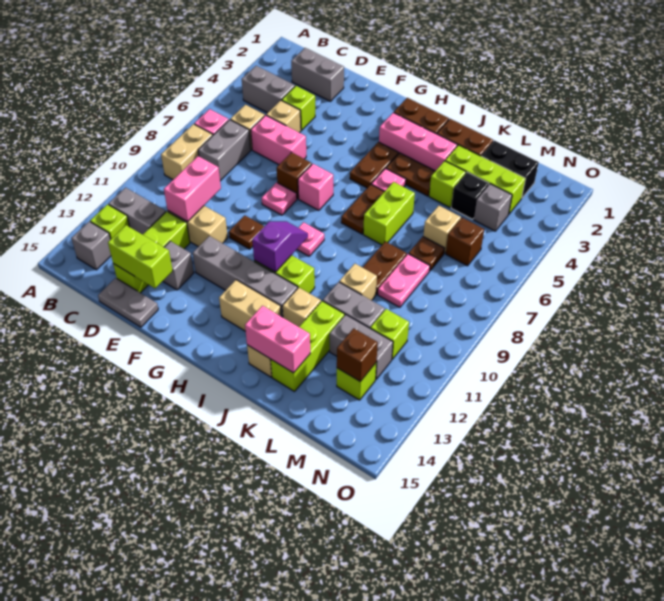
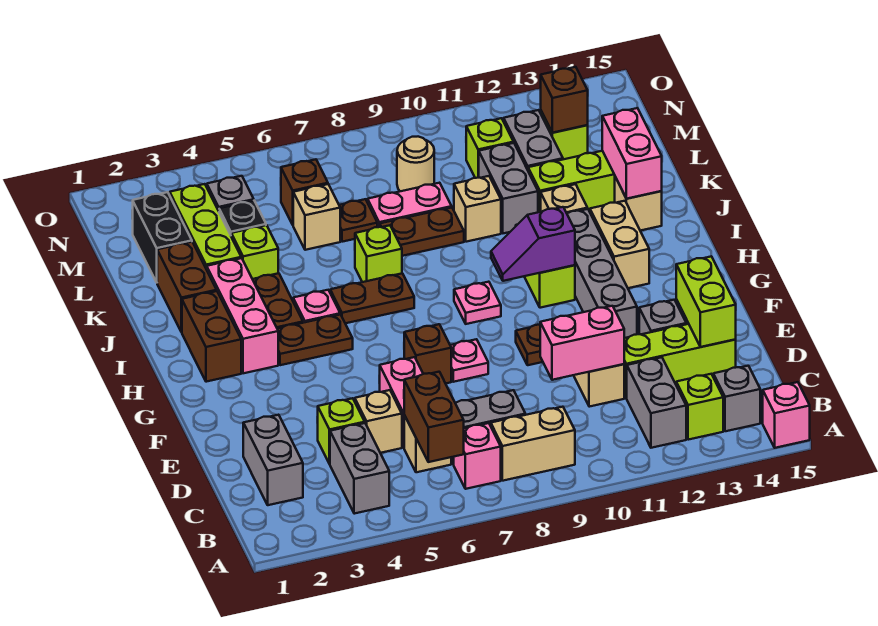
none -> brown 1x2 brick [404,372,464,462]
grey 1x2 plate [98,278,158,327] -> none
pink 1x1 brick [298,164,333,210] -> pink 1x1 brick moved to [763,382,810,448]
lime 1x2 brick [363,182,415,245] -> lime 1x1 brick [355,225,402,282]
none -> tan 1x1 round brick [397,137,434,191]

